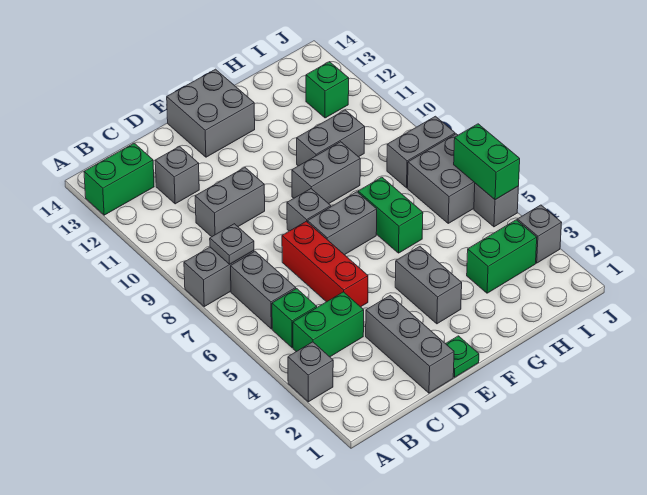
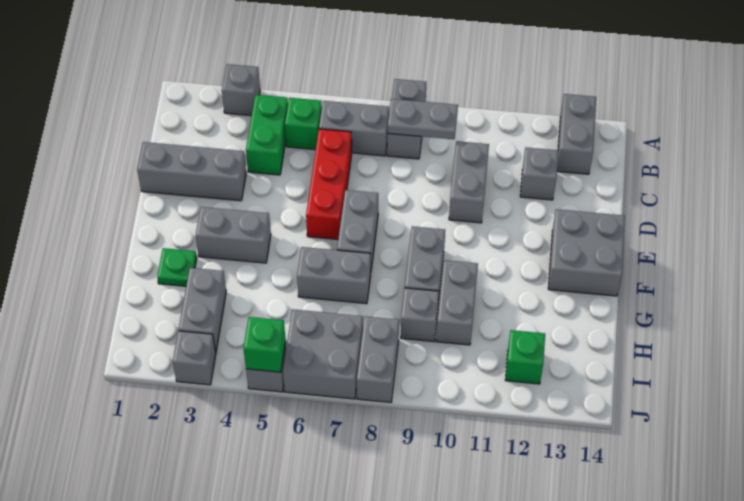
green 1x2 brick [84,143,154,215] -> grey 1x2 brick [557,94,596,174]
grey 1x1 plate [210,224,254,264] -> grey 1x2 plate [388,99,458,139]
red 1x3 brick [282,221,368,307] -> red 1x3 brick turned to [306,129,352,239]
green 1x1 plate [446,336,479,377] -> green 1x1 plate moved to [157,248,197,286]
grey 1x1 brick [287,189,331,231] -> grey 1x1 brick moved to [401,288,439,342]
green 1x2 brick [358,177,423,253] -> grey 1x2 brick [297,247,371,304]
green 1x2 brick [467,220,537,293] -> grey 1x2 brick [179,268,226,352]
green 1x2 brick [454,124,520,200] -> green 1x1 brick [243,317,286,372]

